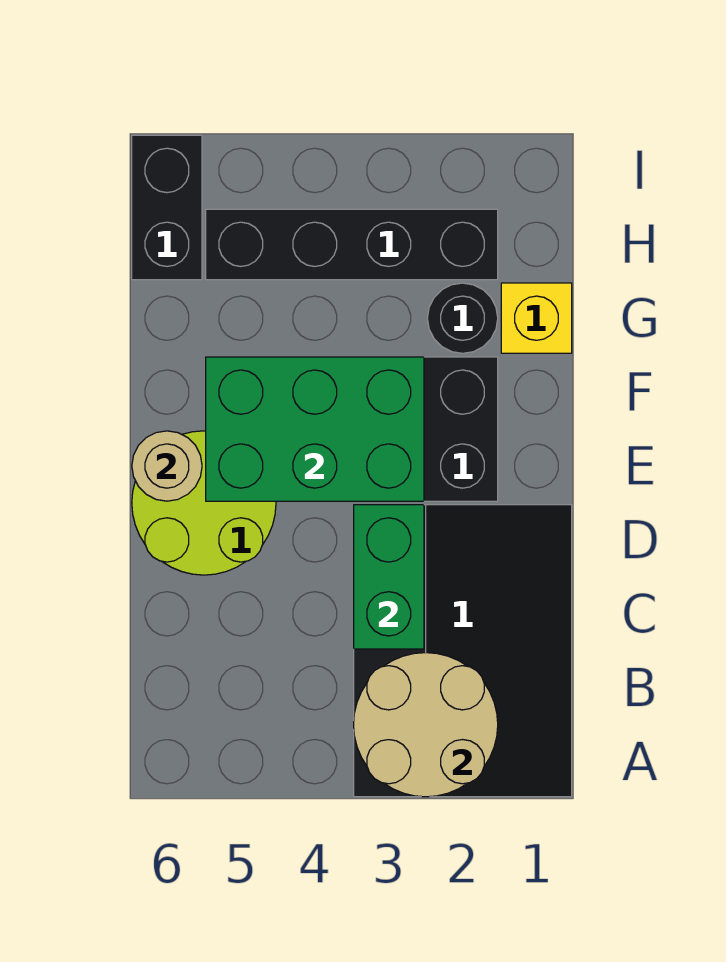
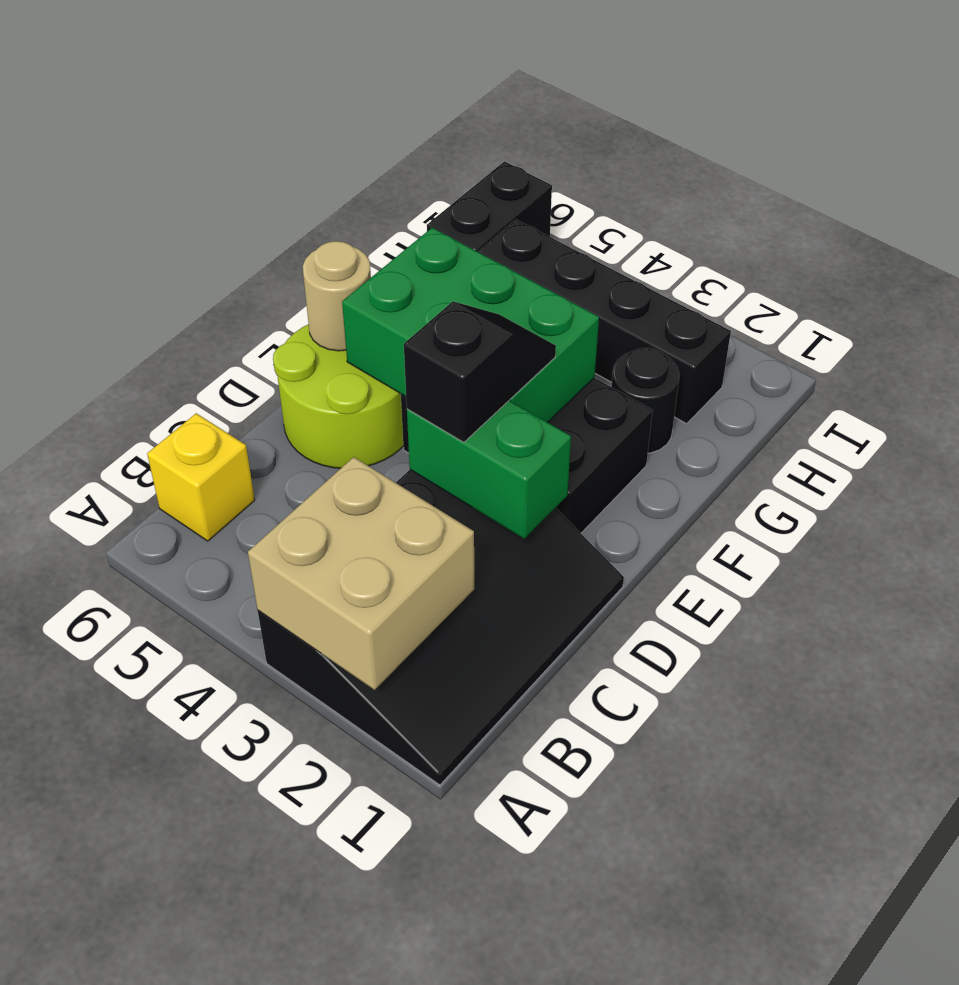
tan 2x2 round brick [354,653,498,797] -> tan 2x2 brick [248,457,474,690]
green 1x2 brick [354,505,424,649] -> green 1x2 brick turned to [407,401,571,539]
none -> black 1x2 slope [404,301,556,442]
yellow 1x1 brick [501,283,572,353] -> yellow 1x1 brick moved to [147,413,255,541]

